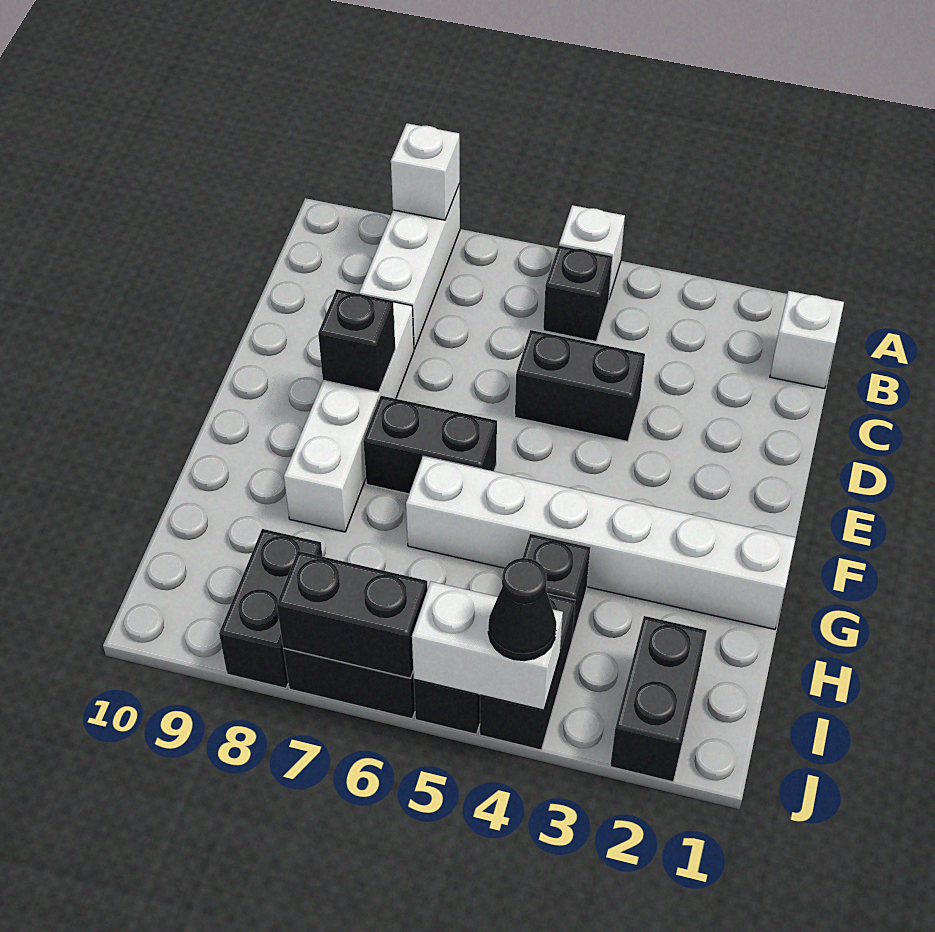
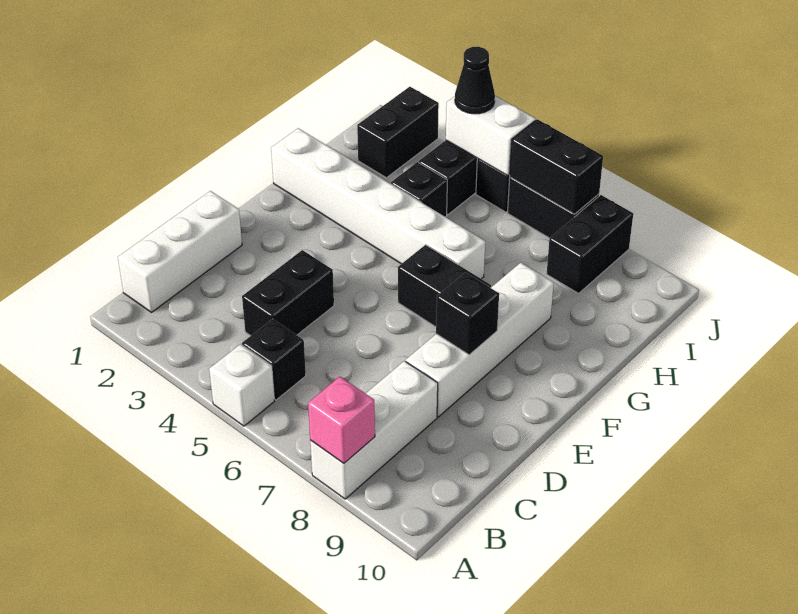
white 1x1 brick [391,123,460,220] -> pink 1x1 brick [308,377,375,463]
white 1x1 brick [770,291,844,389] -> white 1x3 brick [118,191,242,312]
black 1x2 brick [515,330,645,441] -> black 1x2 brick turned to [242,250,334,336]

